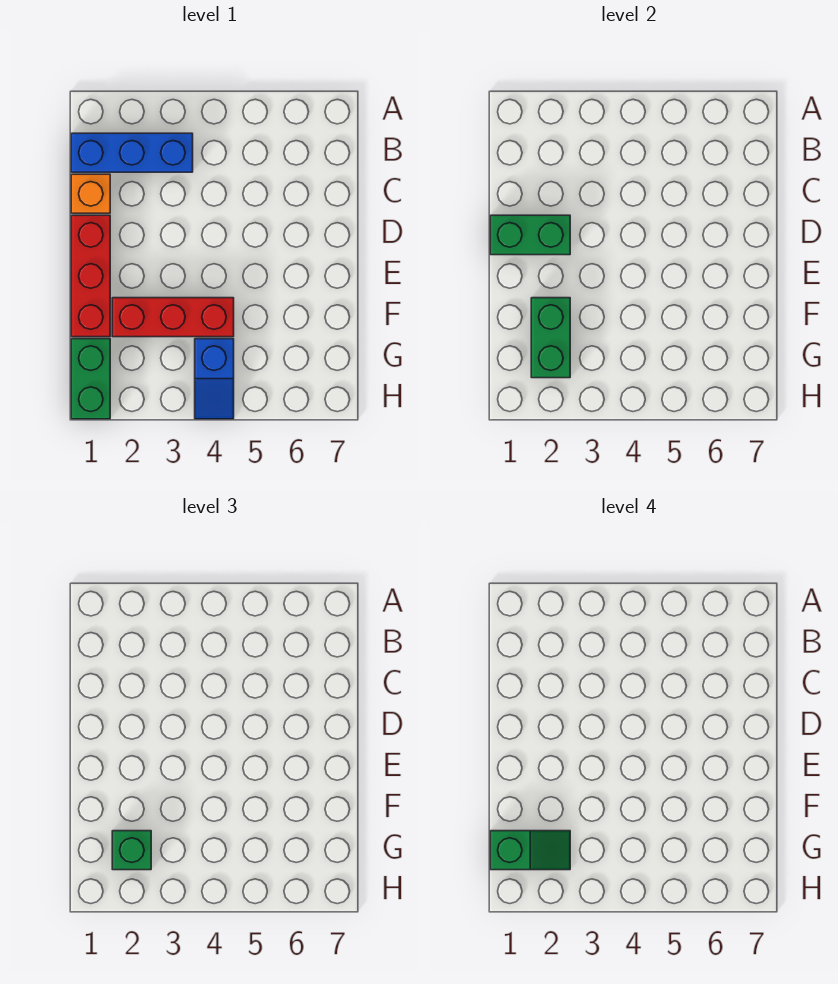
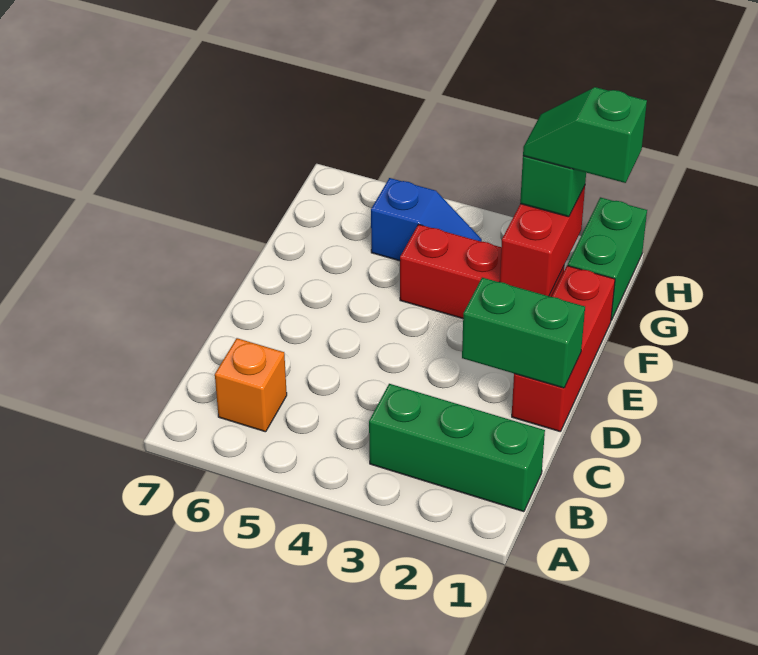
blue 1x3 brick [71,133,193,172] -> green 1x3 brick [369,384,545,512]
orange 1x1 brick [71,174,110,213] -> orange 1x1 brick moved to [215,338,287,432]
green 1x2 brick [531,298,570,378] -> red 1x2 brick [500,186,585,296]
blue 1x2 slope [195,339,234,419] -> blue 1x2 slope turned to [371,178,482,261]

